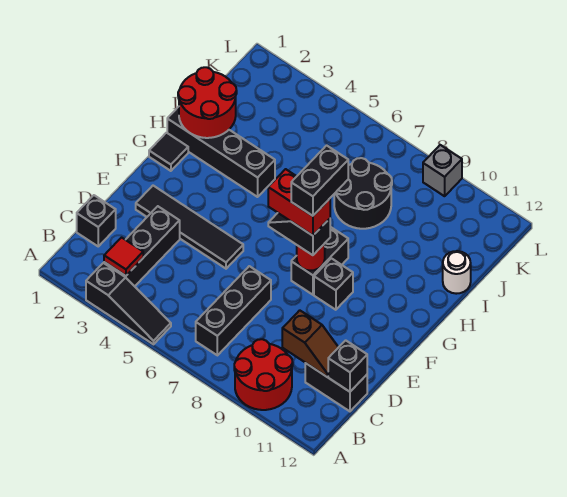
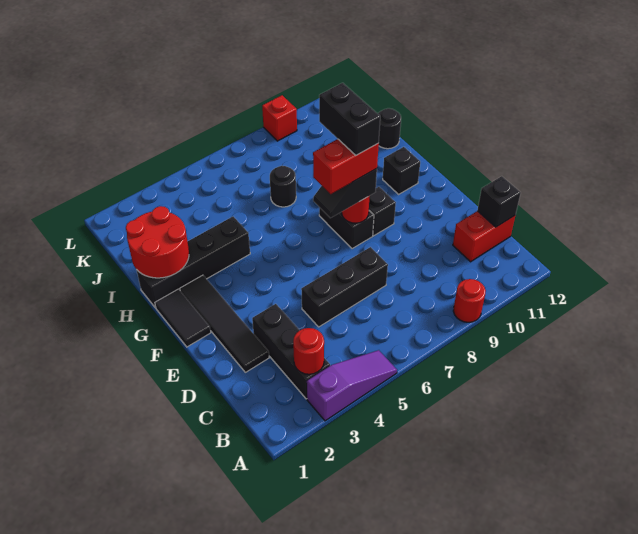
black 1x3 slope [86,263,171,344] -> purple 1x3 slope [307,350,397,421]
red 2x2 round brick [234,339,293,410] -> red 1x1 round brick [453,279,486,322]
red 1x1 tile [104,238,143,276] -> red 1x1 round brick [293,328,324,374]
black 1x3 brick [196,266,271,355] -> black 1x3 brick turned to [301,247,388,327]
black 1x1 brick [77,195,116,246] -> black 1x1 brick moved to [383,147,420,194]
brown 1x2 slope [282,310,338,377] -> none
black 1x2 brick [305,363,367,411] -> red 1x2 brick [453,211,515,262]
black 1x4 tile [136,186,243,269] -> black 1x4 tile turned to [180,275,269,372]
black 1x1 tile [149,133,188,171] -> black 1x2 tile [155,289,211,347]
black 2x2 round brick [334,158,392,229] -> black 1x1 round brick [270,166,296,207]
white 1x1 round brick [443,251,471,294] -> black 1x1 round brick [378,108,401,149]
grey 1x1 brick [423,145,462,196] -> red 1x1 brick [262,95,297,141]

